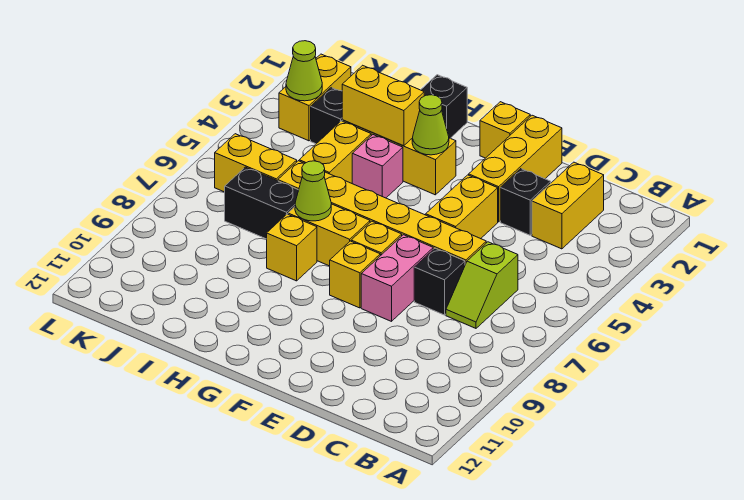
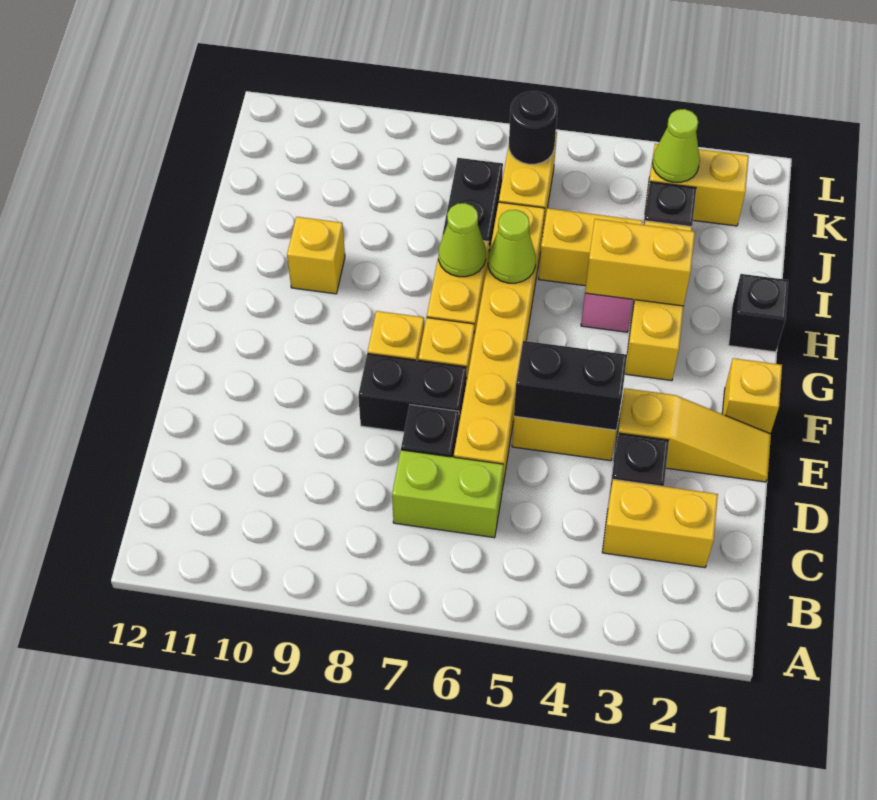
lime 1x2 slope [446,242,518,328] -> lime 1x2 brick [392,450,504,538]
yellow 1x3 brick [469,115,562,222] -> yellow 1x3 slope [614,388,771,482]
none -> black 1x2 brick [514,341,627,430]
pink 1x2 brick [361,235,433,321] -> black 1x2 brick [358,354,467,432]
lime 1x1 cone [412,95,449,155] -> lime 1x1 cone moved to [488,210,536,283]
yellow 1x2 brick [342,65,424,146] -> yellow 1x2 brick turned to [585,219,695,306]
yellow 1x1 brick [267,214,317,281] -> yellow 1x1 brick moved to [287,217,345,294]
none -> black 1x1 round brick [509,91,557,164]

